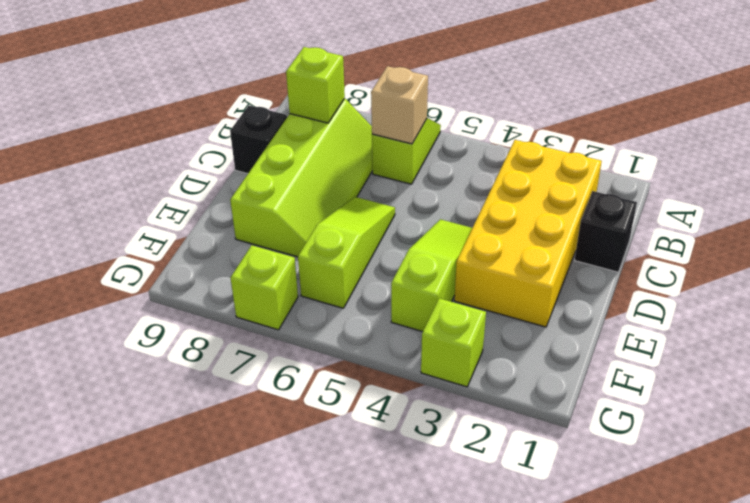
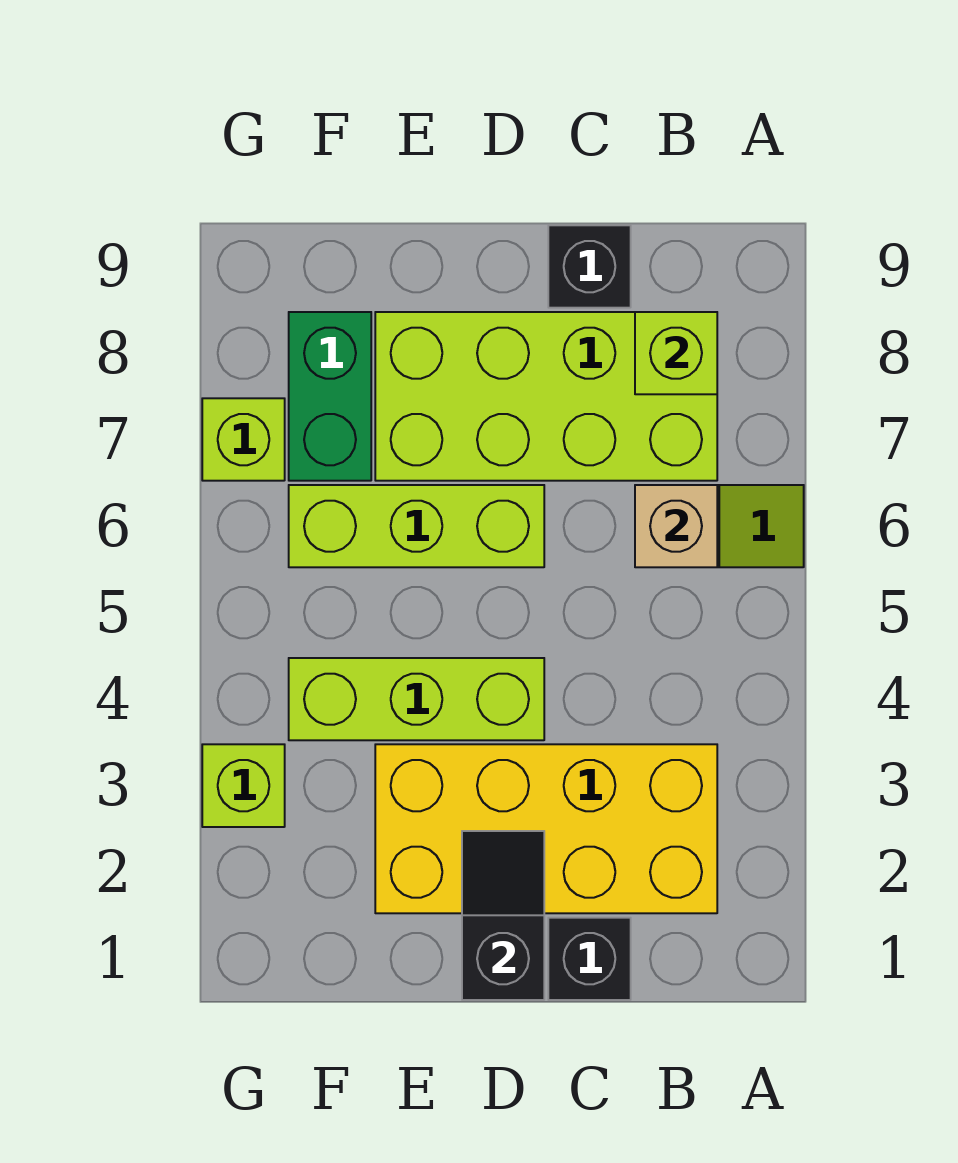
lime 2x4 slope [230,99,373,257] -> lime 2x4 brick [375,312,717,481]
none -> black 1x2 slope [462,831,544,1000]
lime 1x3 slope [391,219,472,332] -> lime 1x3 brick [289,658,544,740]
lime 1x3 slope [298,197,395,308] -> lime 1x3 brick [289,485,544,567]
none -> green 1x2 brick [289,312,371,481]

